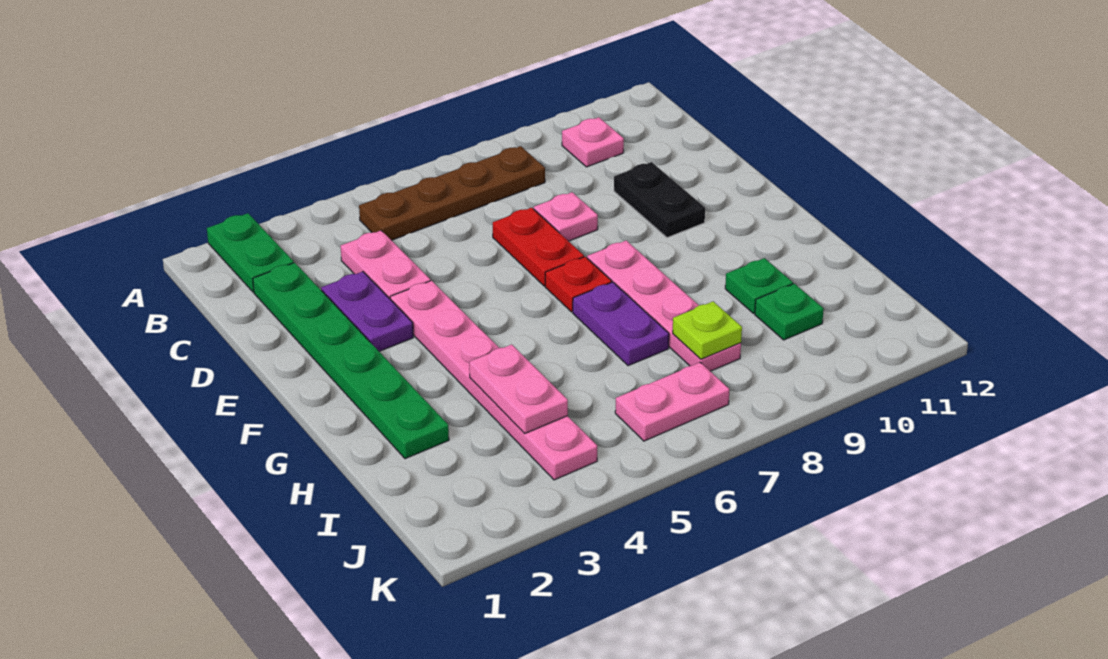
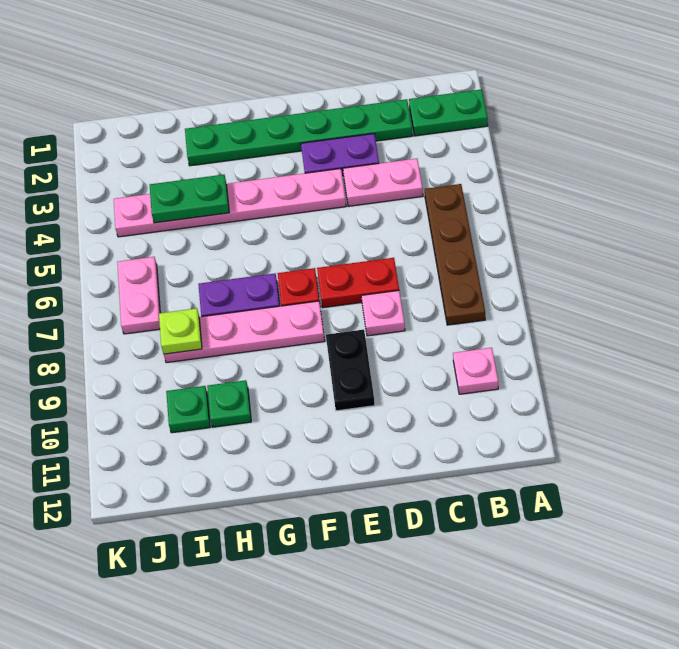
black 1x2 plate [614,162,705,238] -> black 1x2 plate turned to [326,330,375,411]
pink 1x2 plate [469,344,568,434] -> green 1x2 plate [150,175,229,223]

